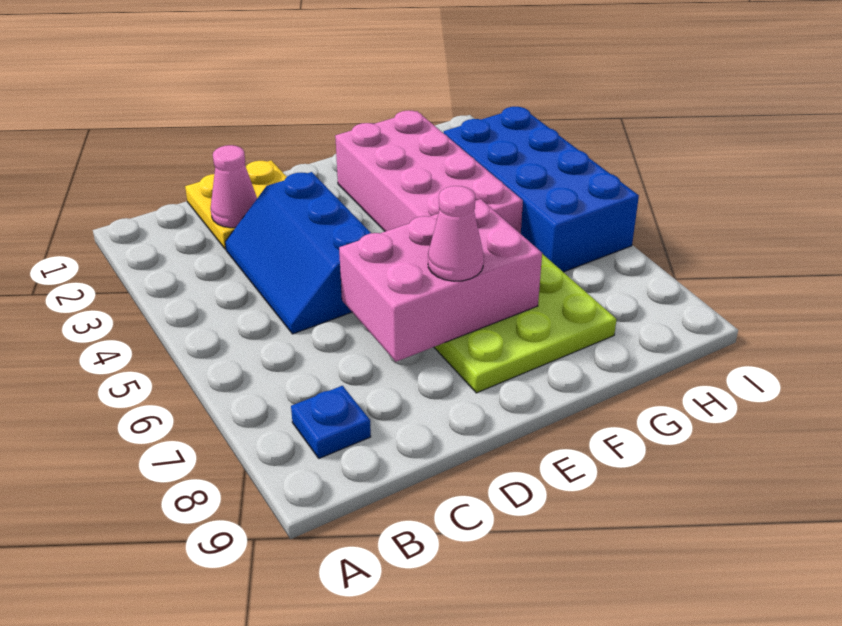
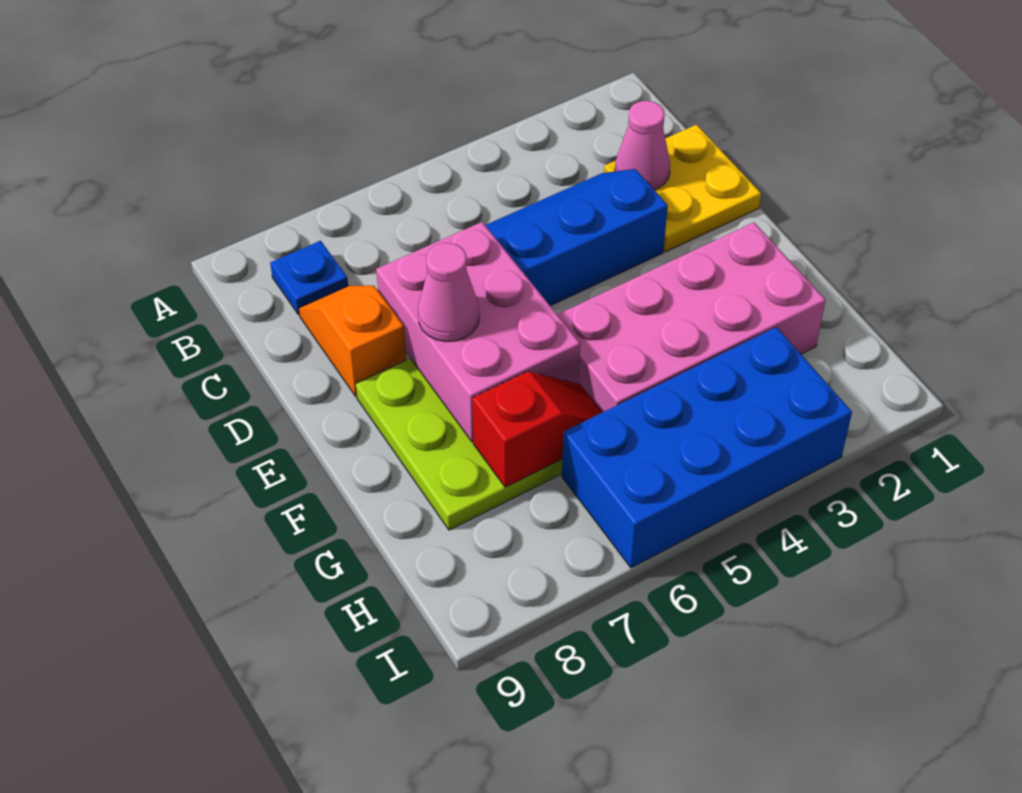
none -> orange 1x2 slope [299,286,406,396]
none -> red 1x2 slope [472,371,602,487]

